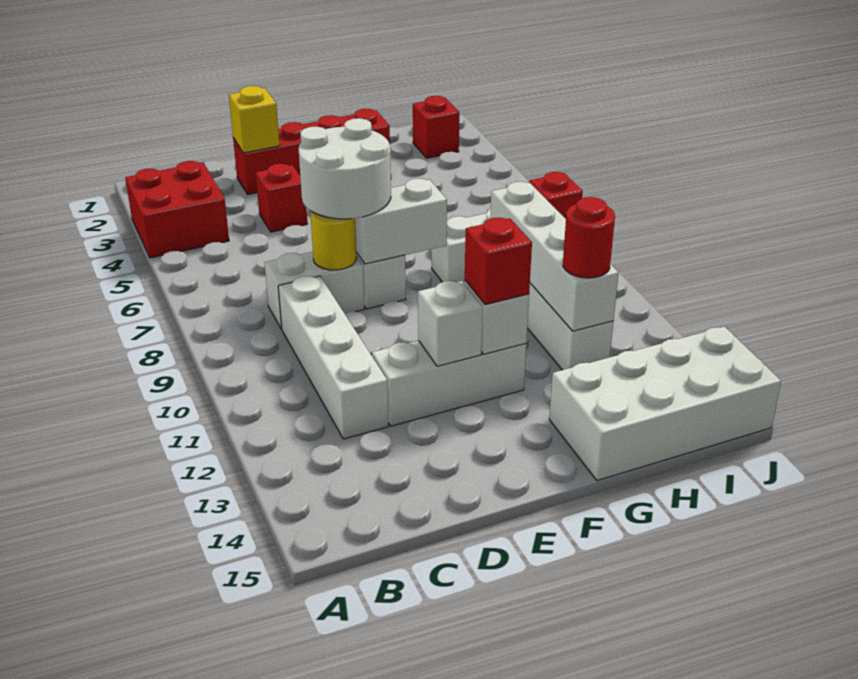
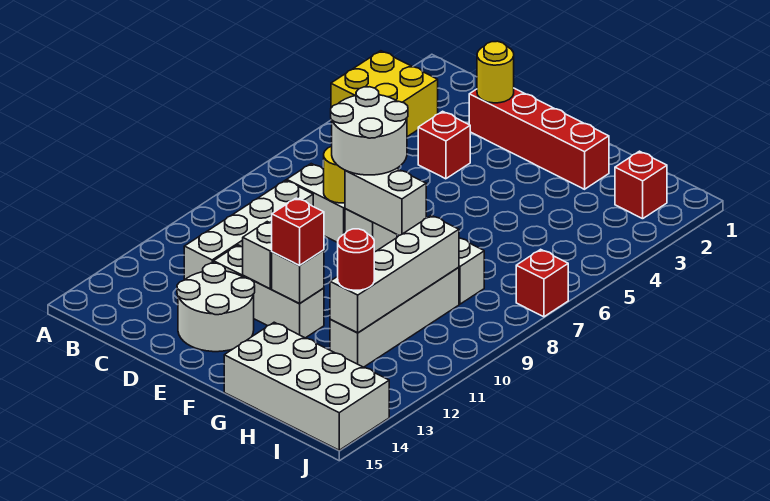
red 2x2 brick [125,161,229,258] -> yellow 2x2 brick [331,51,438,137]
yellow 1x1 brick [229,86,280,153] -> yellow 1x1 round brick [477,41,514,103]
none -> white 2x2 round brick [177,263,255,352]

